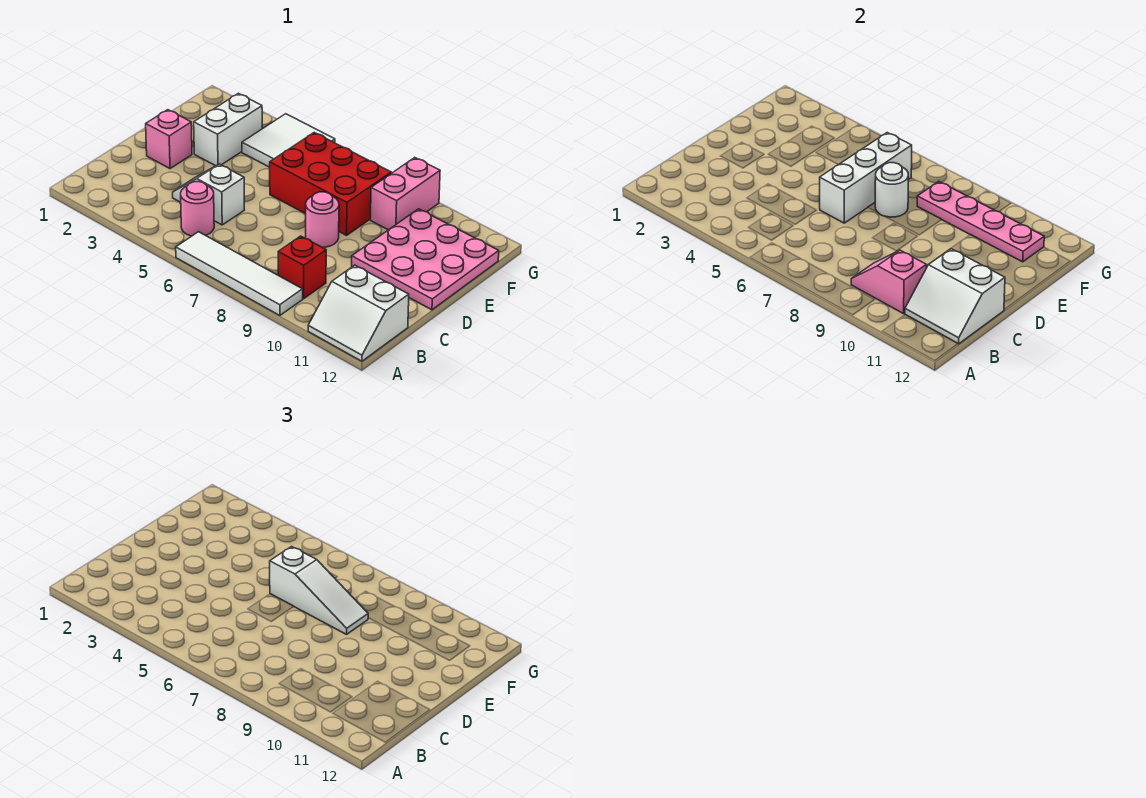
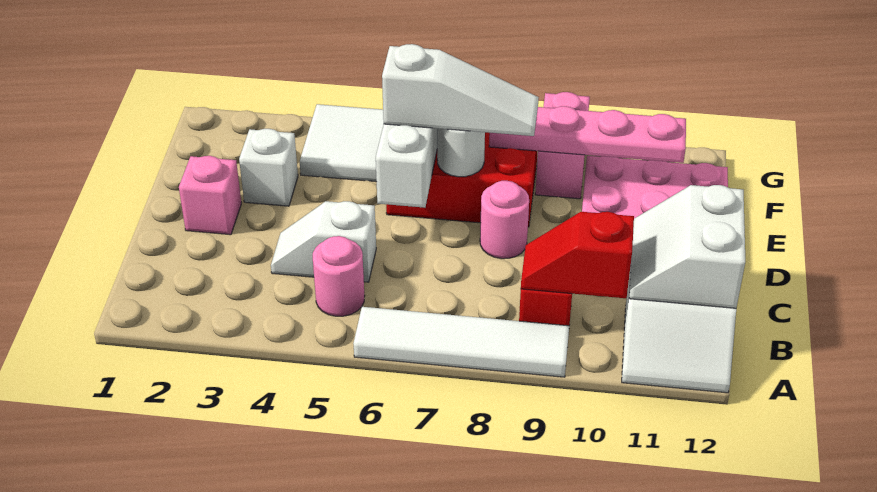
pink 1x2 slope [851,250,926,314] -> red 1x2 slope [521,212,634,298]
white 2x2 slope [905,249,1005,344] -> white 2x2 slope turned to [629,185,745,308]
white 1x2 brick [194,93,262,166] -> white 1x1 brick [239,129,298,206]

